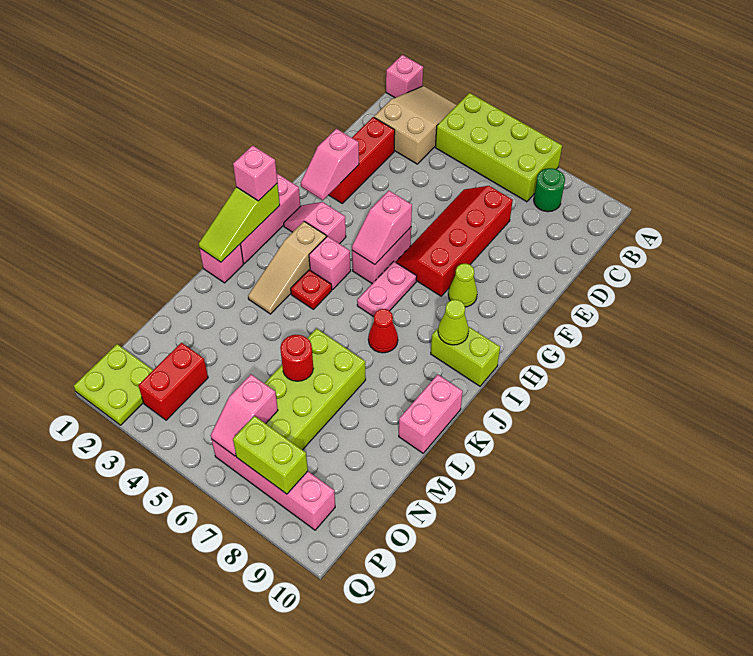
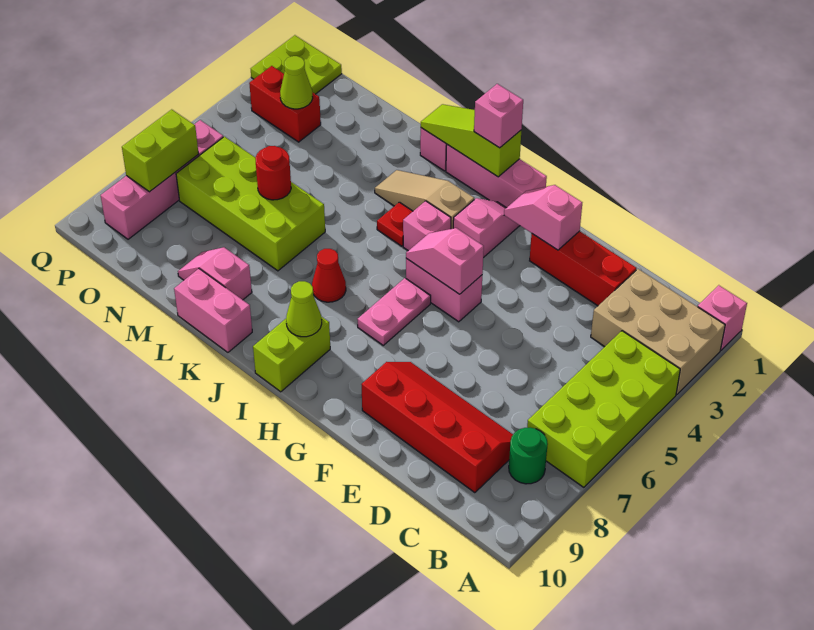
tan 2x3 slope [374,86,457,164] -> tan 2x3 brick [591,269,725,395]
red 2x4 slope [396,186,513,296] -> red 2x4 slope moved to [361,362,513,493]
lime 1x1 cone [448,264,477,307] -> lime 1x1 cone moved to [280,56,313,109]
pink 1x2 plate [357,261,417,317] -> pink 1x2 plate turned to [357,278,431,345]
pink 1x2 slope [211,374,278,456] -> pink 1x2 slope moved to [178,247,252,300]

